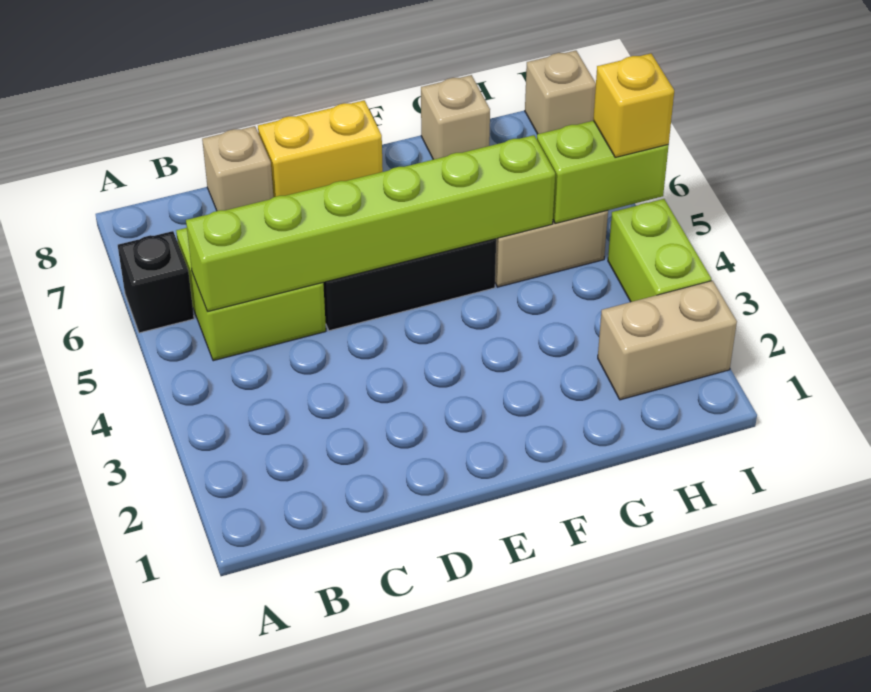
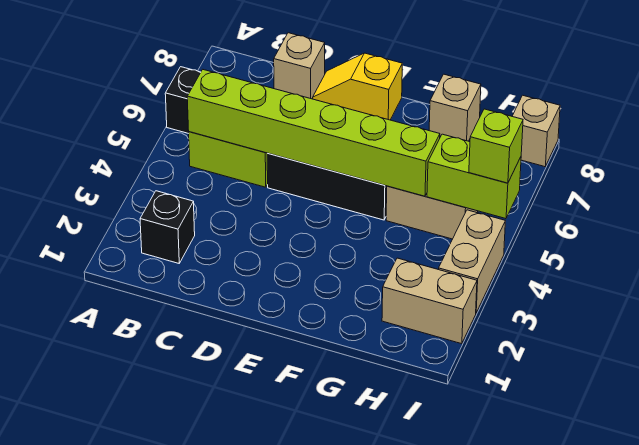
none -> black 1x1 brick [140,191,195,263]
yellow 1x2 brick [258,100,383,197] -> yellow 1x2 slope [313,53,402,120]
lime 1x2 brick [608,199,711,302] -> tan 1x2 brick [439,210,505,313]
yellow 1x1 brick [593,53,674,158] -> lime 1x1 brick [469,109,523,183]

